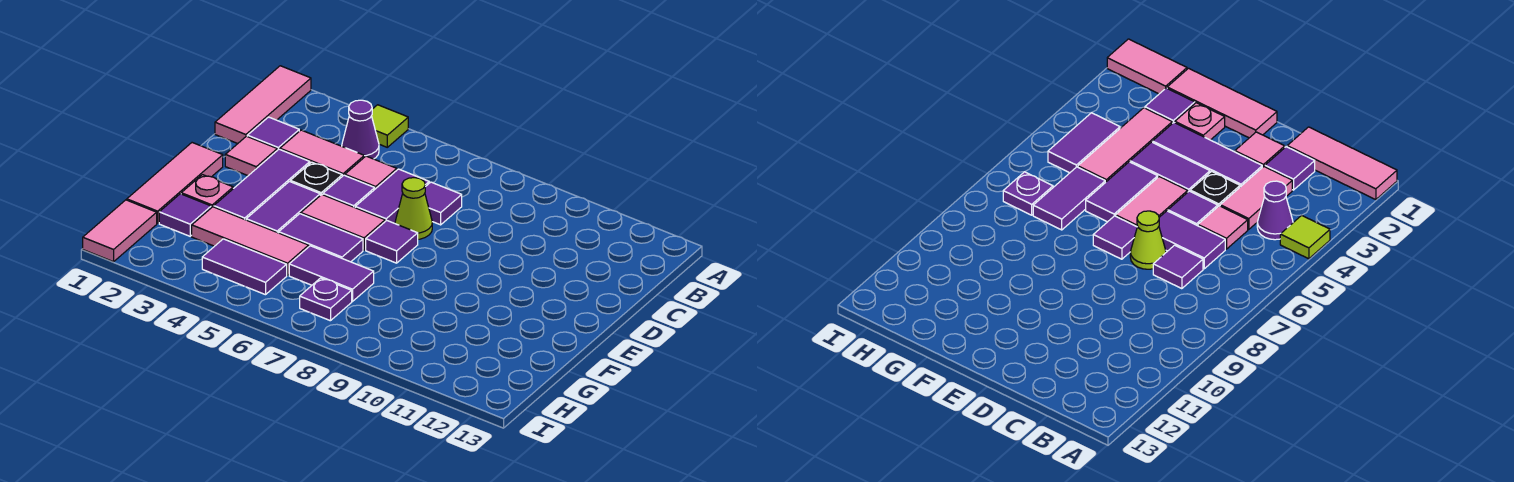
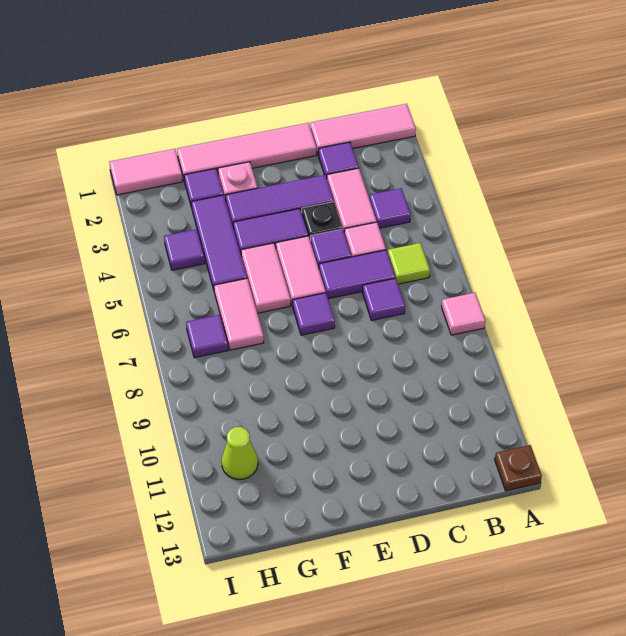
lime 1x1 tile [372,105,408,147] -> lime 1x1 tile moved to [388,243,430,284]
none -> brown 1x1 plate [495,445,542,491]
purple 1x1 cone [342,100,379,159] -> purple 1x1 tile [369,188,411,228]
pink 1x1 tile [225,136,277,176] -> pink 1x1 tile moved to [442,293,485,335]
lime 1x1 cone [395,178,432,239] -> lime 1x1 cone moved to [222,427,258,480]
pink 1x3 tile [127,143,223,223] -> pink 1x4 tile [177,123,317,178]
purple 1x2 tile [279,214,363,262] -> pink 1x2 tile [241,243,291,313]
pink 1x3 tile [192,207,309,275] -> purple 1x3 tile [191,195,247,290]
purple 1x2 tile [289,246,374,301] -> pink 1x2 tile [214,279,264,350]
purple 1x2 tile [202,239,287,295] -> purple 1x1 tile [164,229,205,270]
purple 1x1 plate [300,278,352,321] -> purple 1x1 tile [186,315,228,358]

